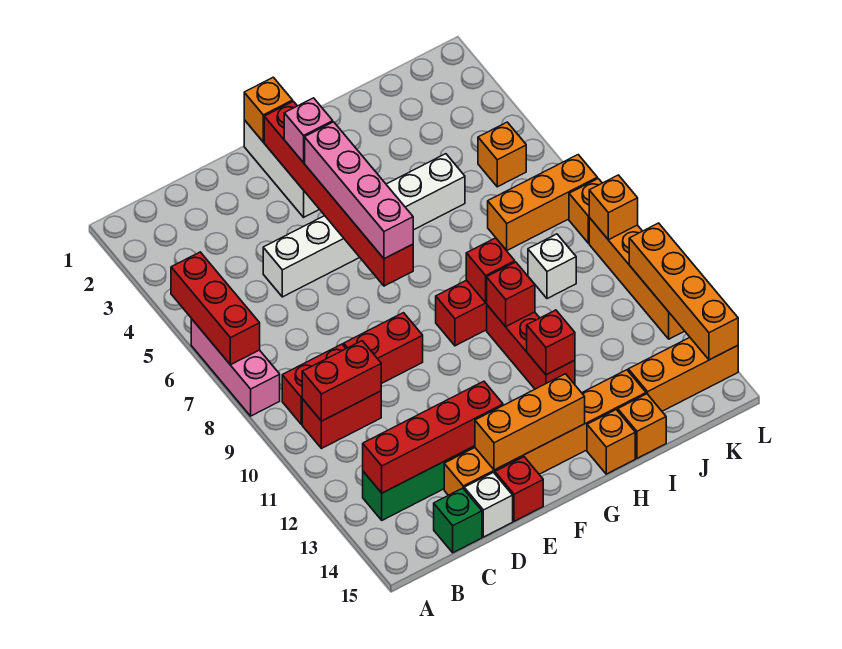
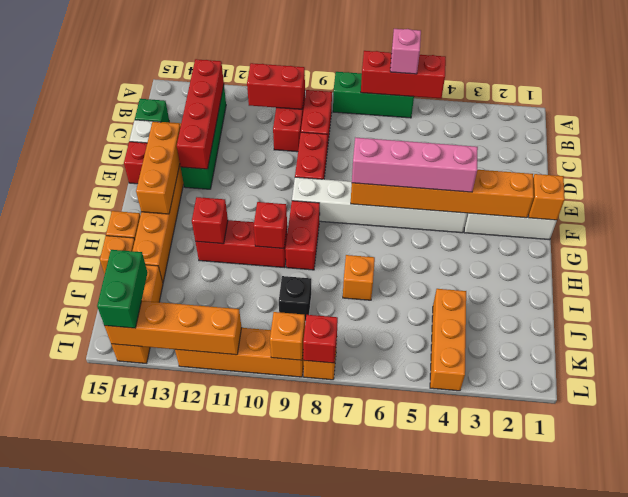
pink 1x3 brick [191,319,280,416] -> green 1x3 brick [333,72,414,118]
red 1x2 brick [302,341,381,421] -> red 1x2 brick turned to [247,63,305,109]
white 1x6 brick [263,154,465,297] -> white 1x6 brick turned to [292,177,467,233]
red 1x6 brick [264,101,413,286] -> orange 1x6 brick [351,170,534,218]
pink 1x1 brick [284,98,333,163] -> pink 1x1 brick moved to [390,29,421,74]
red 1x1 brick [466,238,515,302] -> red 1x1 brick moved to [303,315,338,363]
orange 1x3 brick [488,155,597,250] -> orange 1x3 brick moved to [430,289,466,391]
white 1x1 brick [528,234,576,299] -> black 1x1 brick [279,276,311,322]
orange 1x1 brick [478,122,526,187] -> orange 1x1 brick moved to [343,255,375,300]
none -> green 1x2 brick [97,250,148,328]

